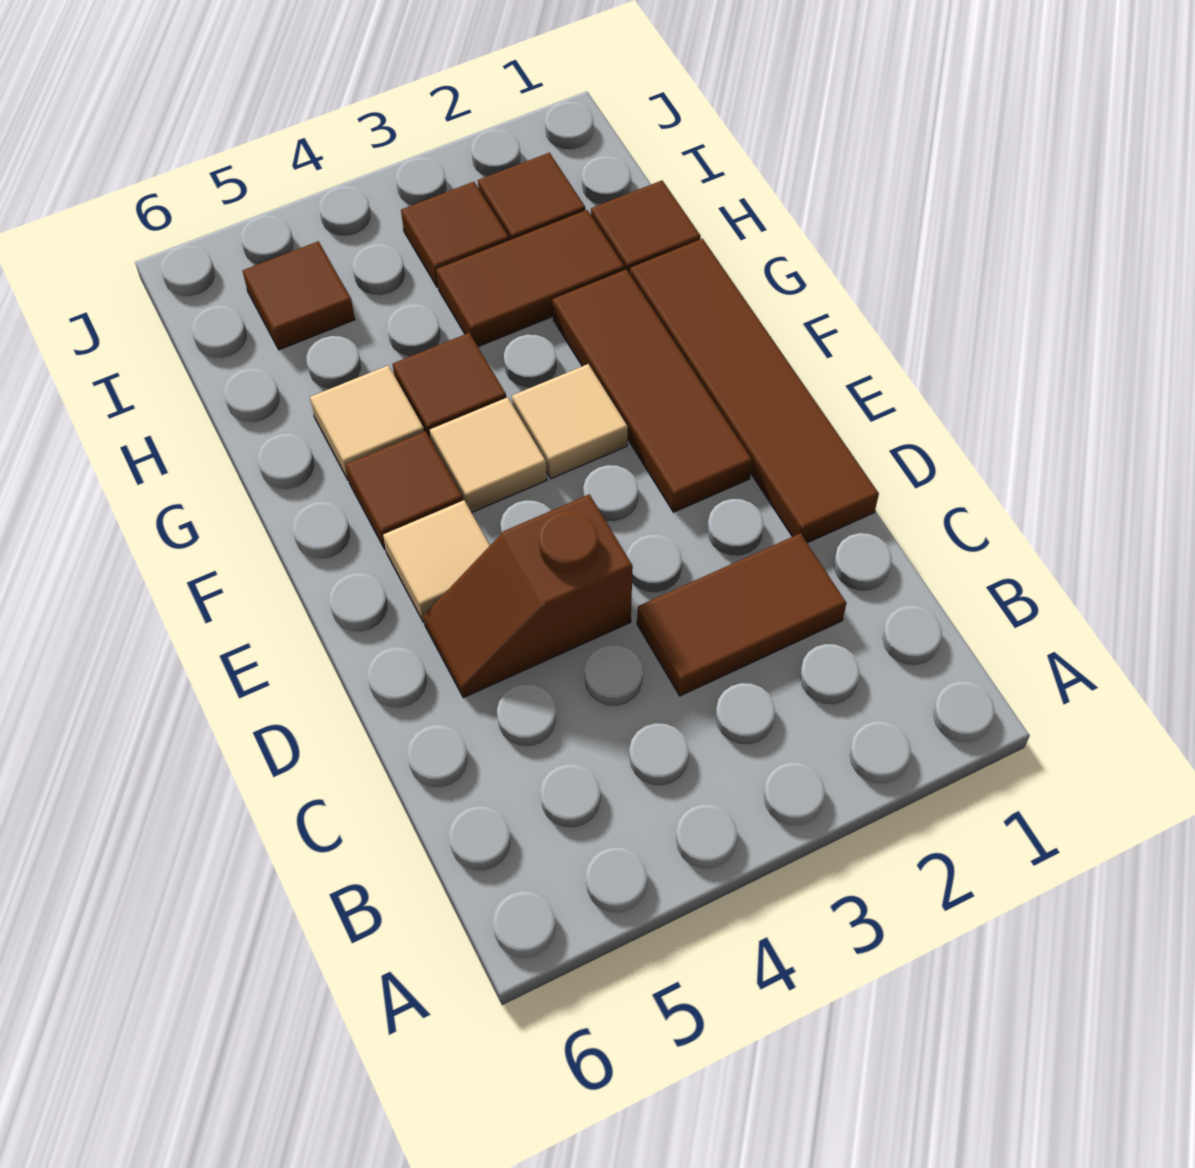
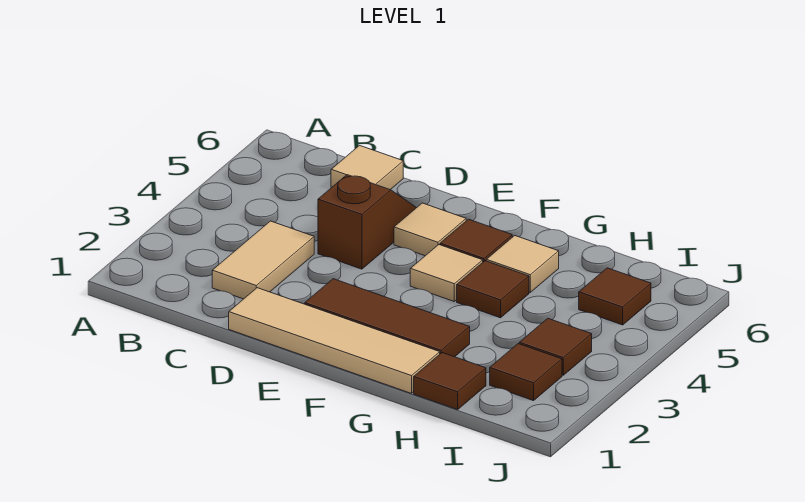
brown 1x2 tile [637,533,846,696] -> tan 1x2 tile [212,221,314,299]
brown 1x4 tile [630,239,879,543] -> tan 1x4 tile [229,288,440,393]
tan 1x1 tile [512,364,628,479] -> tan 1x1 tile moved to [331,145,403,190]
brown 1x2 tile [436,210,625,347] -> none

